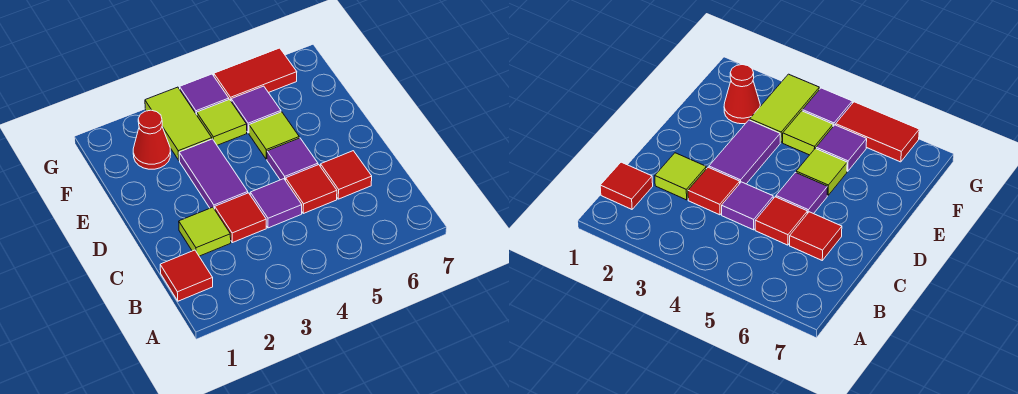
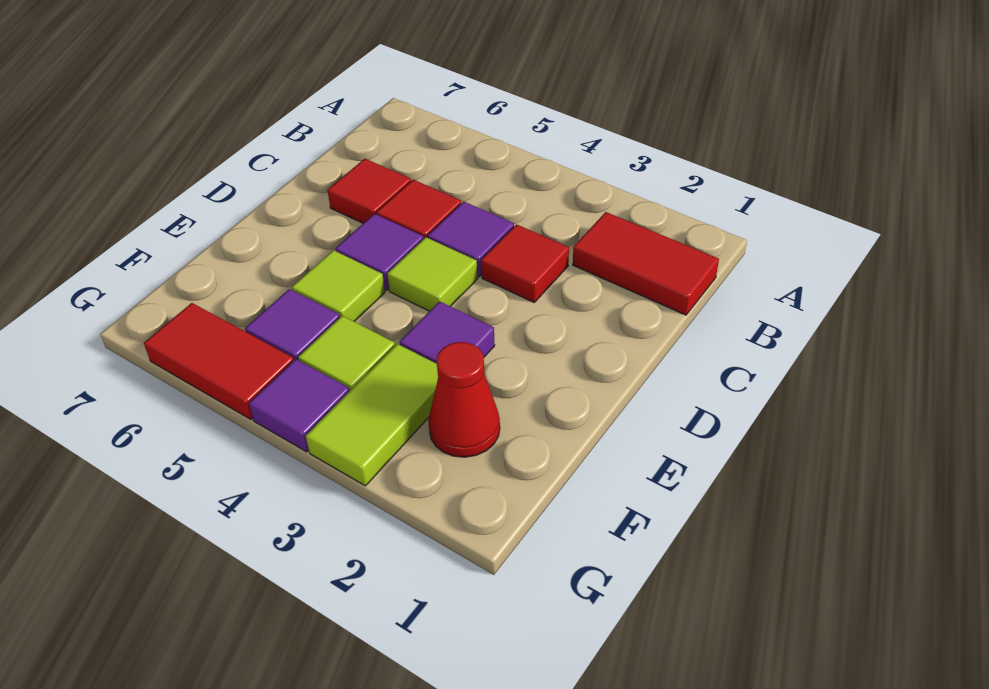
red 1x1 tile [160,250,213,301] -> red 1x2 tile [573,212,719,315]
lime 1x1 tile [179,207,231,256] -> lime 1x1 tile moved to [387,237,478,311]
purple 1x2 tile [179,139,248,209] -> purple 1x1 tile [399,301,495,364]

